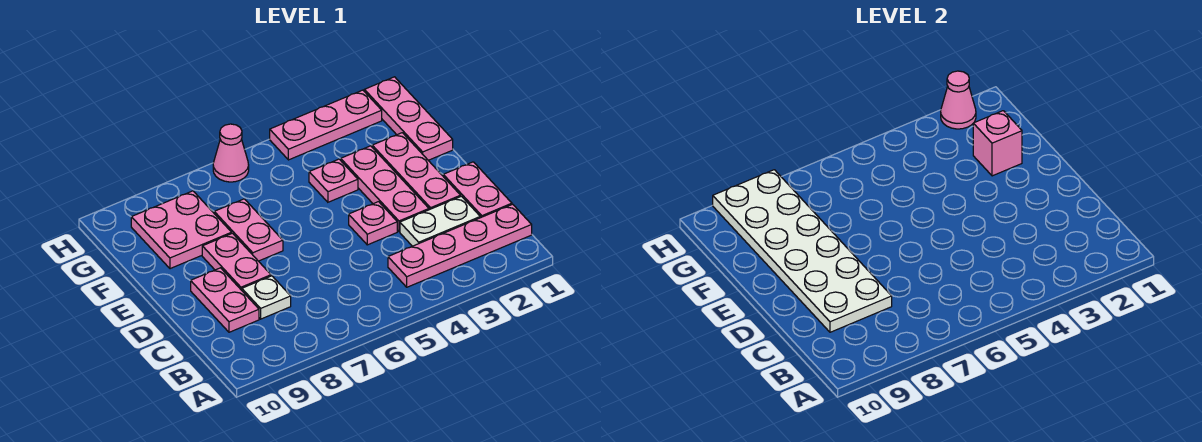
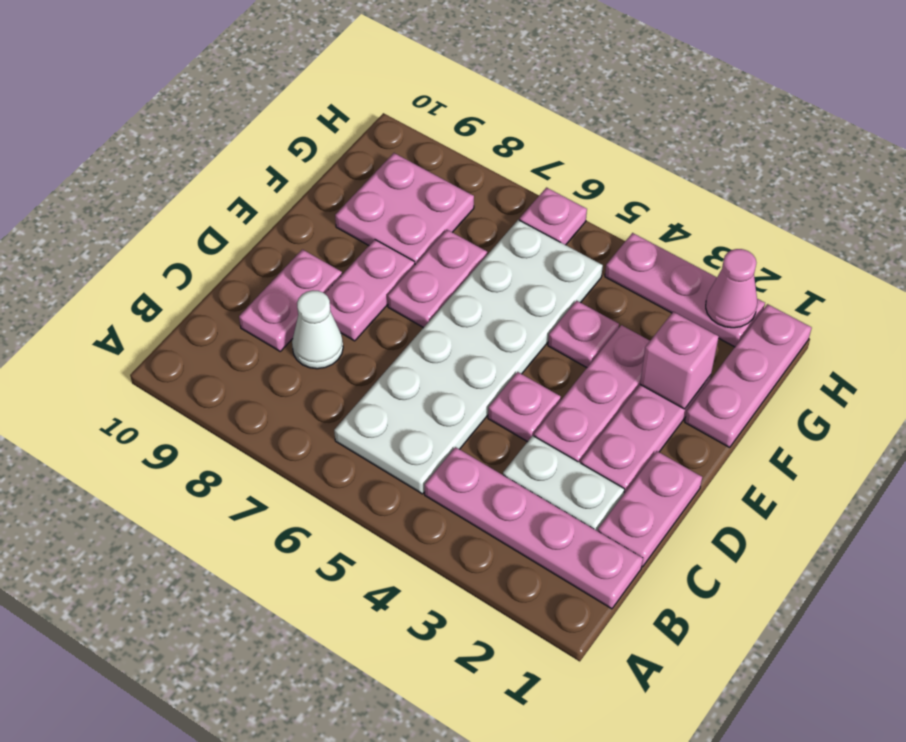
white 1x1 plate [242,276,291,319] -> white 1x1 cone [292,290,343,369]
white 2x6 plate [713,170,892,332] -> white 2x6 plate moved to [334,220,603,494]
pink 1x1 cone [213,124,249,182] -> pink 1x1 plate [520,188,587,245]

